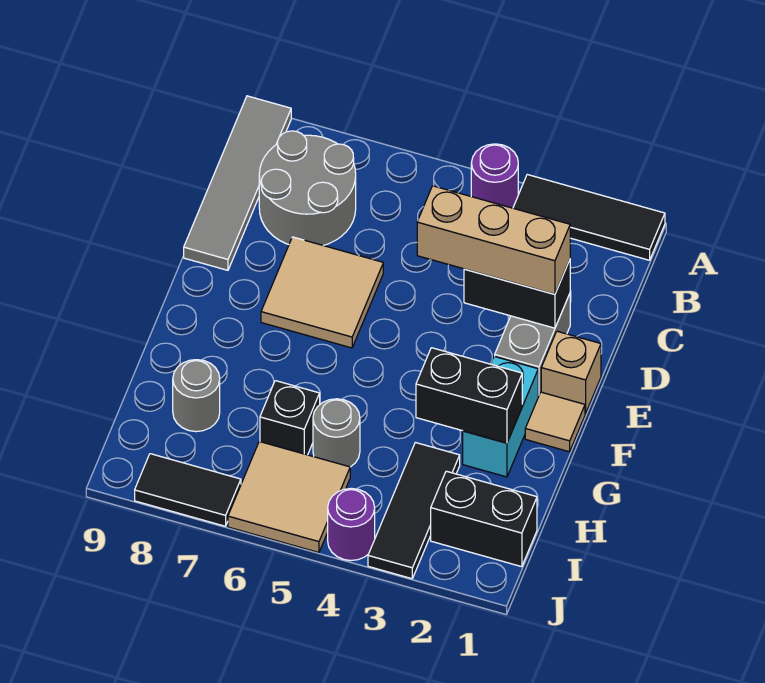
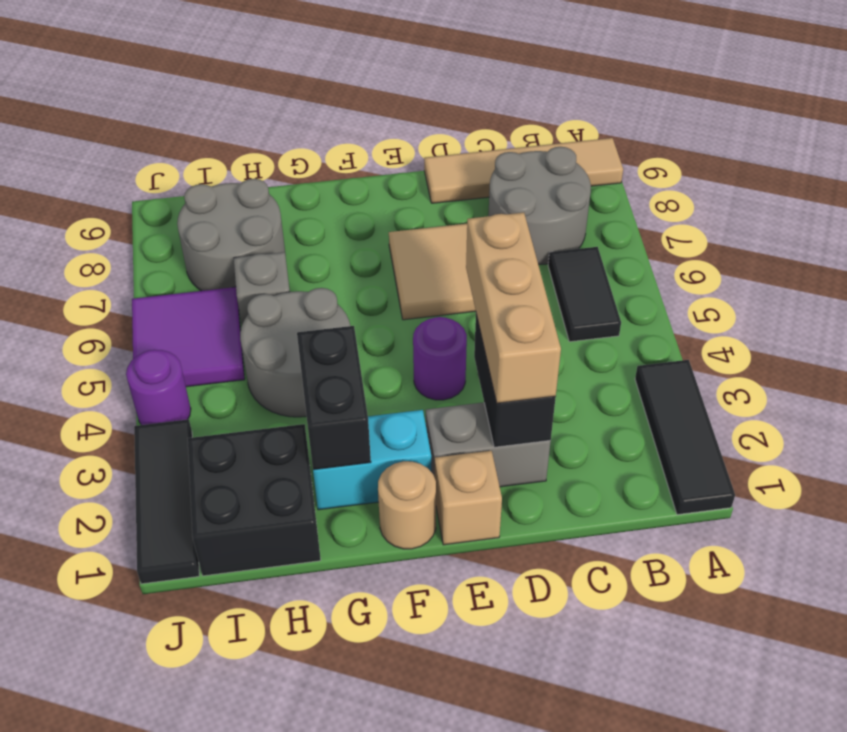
purple 1x1 round brick [471,144,518,208] -> purple 1x1 round brick moved to [413,317,467,400]
grey 1x4 tile [184,96,291,270] -> tan 1x4 tile [424,138,623,203]
tan 1x1 tile [525,392,585,452] -> tan 1x1 round brick [378,461,436,549]
black 1x3 tile [368,442,460,579] -> black 1x3 tile turned to [134,419,199,584]
grey 1x1 round brick [313,399,360,467] -> grey 2x2 round brick [240,288,350,417]
black 1x1 brick [260,381,320,455] -> grey 1x1 brick [234,252,290,324]
grey 1x1 round brick [173,360,220,432] -> grey 2x2 round brick [177,179,286,291]
black 1x2 brick [431,471,537,567] -> black 2x2 brick [188,424,321,576]
tan 2x2 tile [228,442,350,552] -> purple 2x2 tile [132,287,245,387]
black 1x2 tile [135,454,241,526] -> black 1x2 tile moved to [548,247,621,342]

